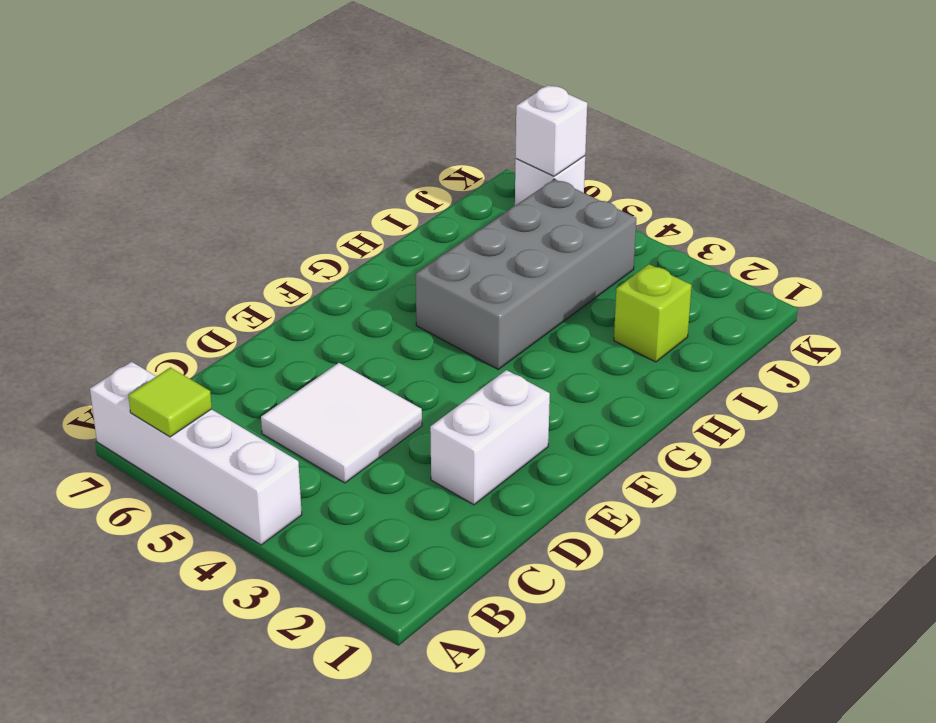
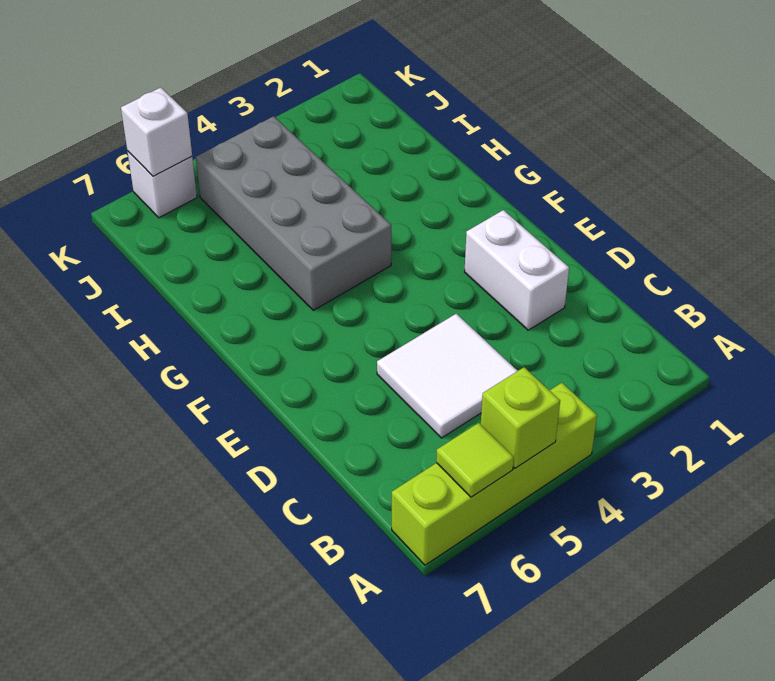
white 1x4 brick [90,362,302,545] -> lime 1x4 brick [392,383,597,565]
lime 1x1 brick [614,264,692,362] -> lime 1x1 brick moved to [481,367,560,468]

